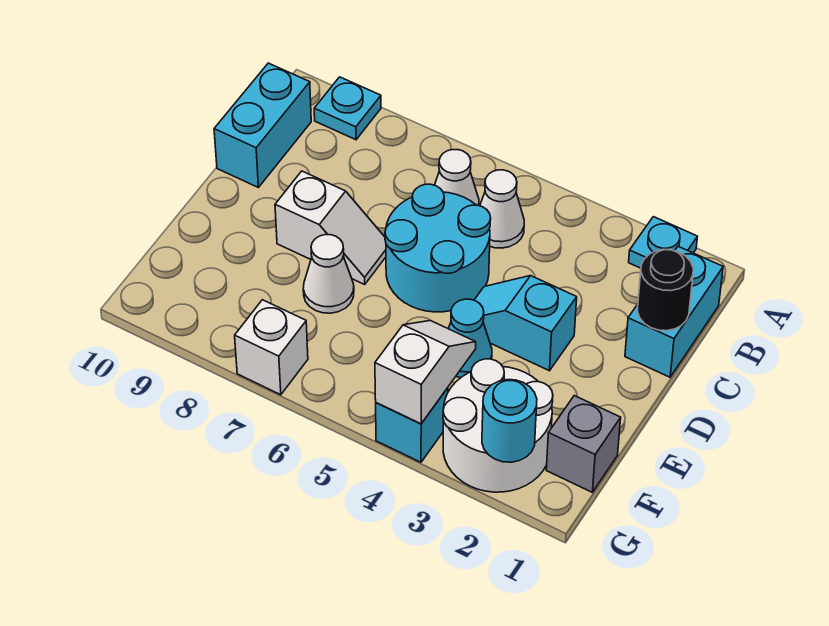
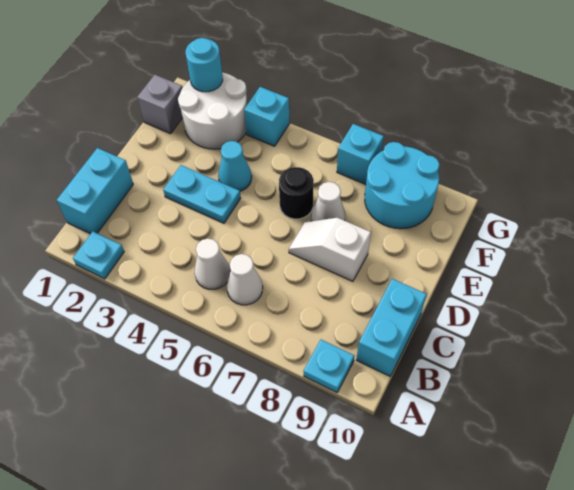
black 1x1 round brick [638,249,693,331] -> black 1x1 round brick moved to [279,167,314,219]
cyan 2x2 round brick [385,184,491,312] -> cyan 2x2 round brick moved to [365,142,439,229]
cyan 1x2 slope [474,276,577,371] -> cyan 1x2 plate [163,165,241,223]
white 1x2 slope [375,321,476,424] -> none
white 1x1 brick [235,300,308,395] -> cyan 1x1 brick [337,124,384,184]

